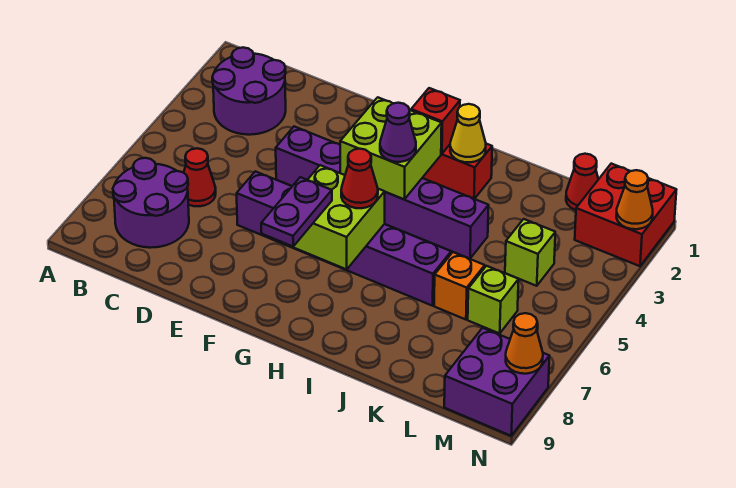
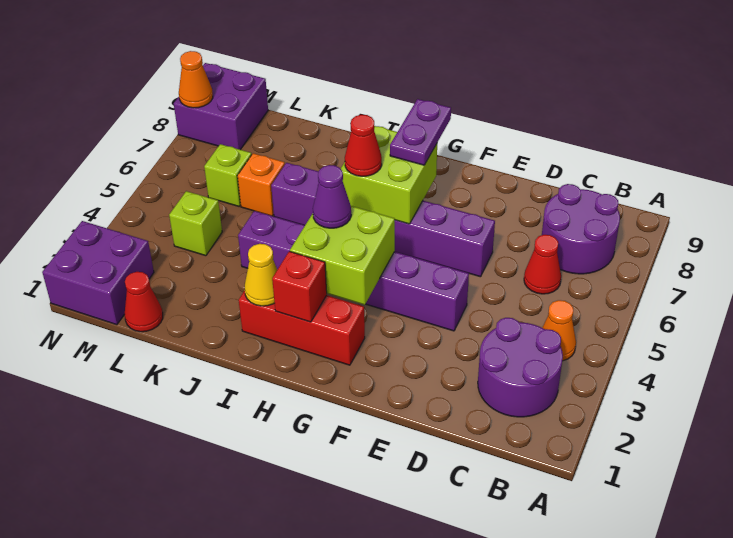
red 2x2 brick [575,164,676,266] -> purple 2x2 brick [42,221,154,325]
orange 1x1 cone [616,170,653,229] -> orange 1x1 cone moved to [542,300,576,361]

